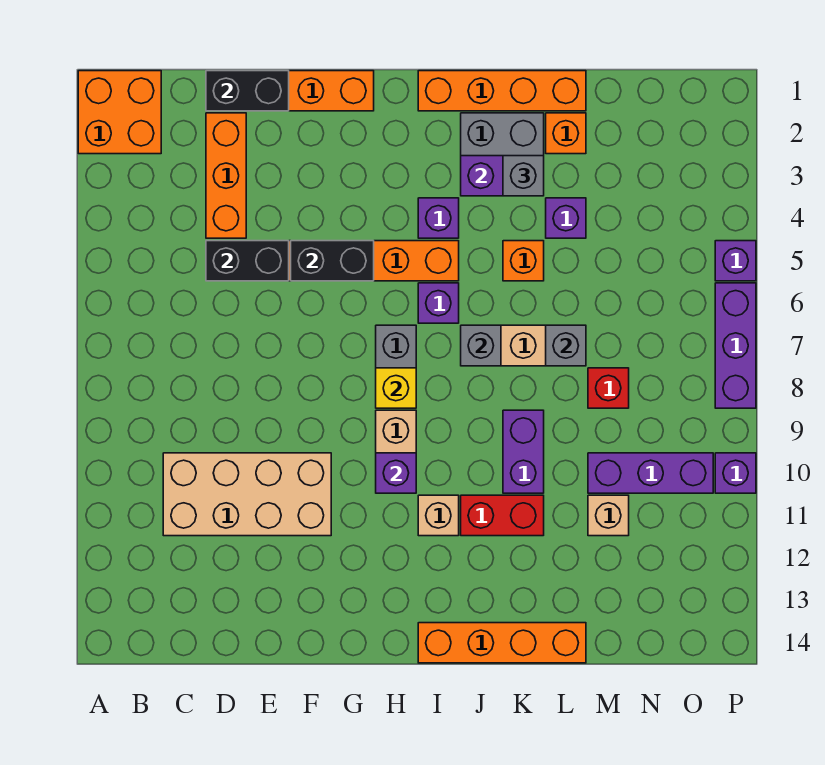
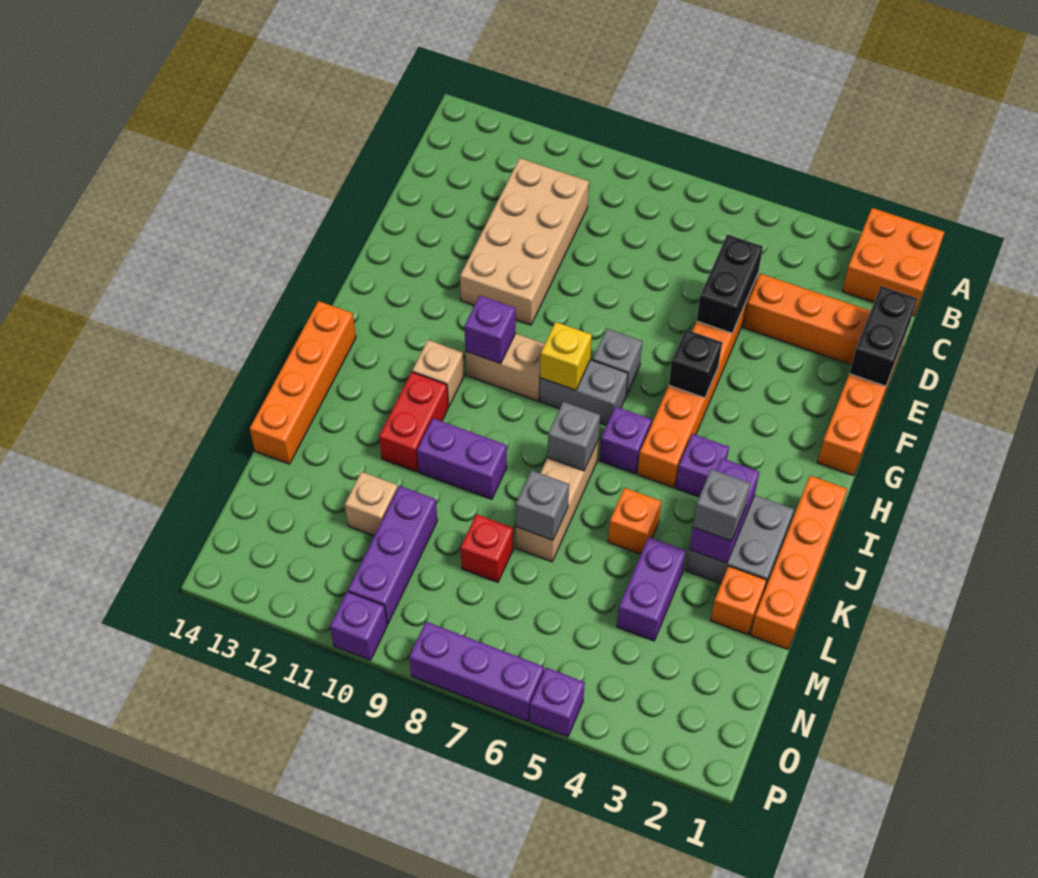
black 1x2 brick [291,241,374,281] -> black 1x1 brick [669,329,722,398]
none -> grey 1x1 brick [593,329,642,395]
purple 1x1 brick [546,198,586,238] -> purple 1x2 brick [617,537,686,641]

